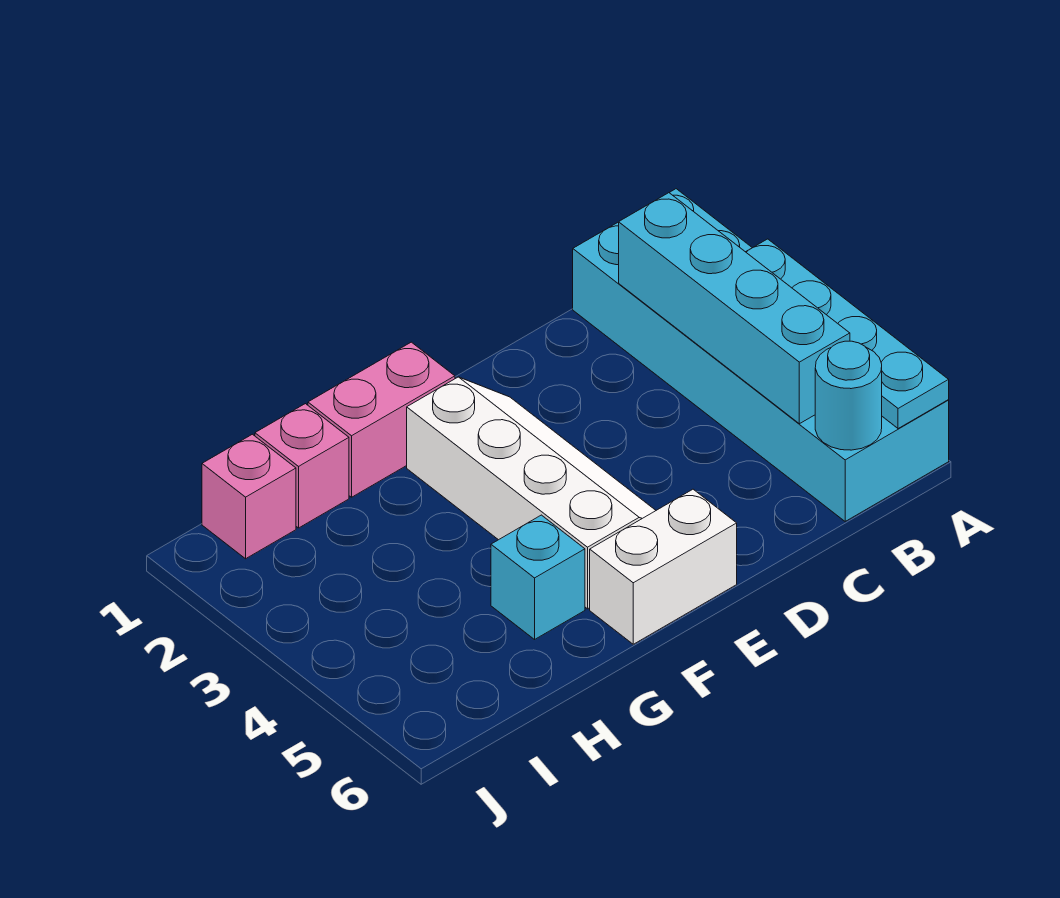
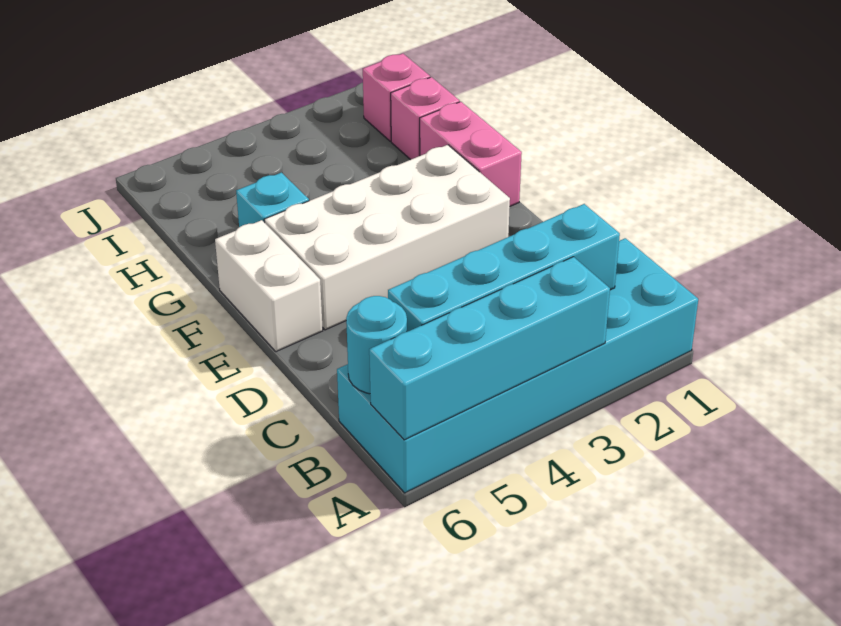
cyan 1x4 plate [746,239,949,429] -> cyan 1x4 brick [369,257,610,440]
white 2x4 slope [407,377,656,609] -> white 2x4 brick [264,145,510,330]

